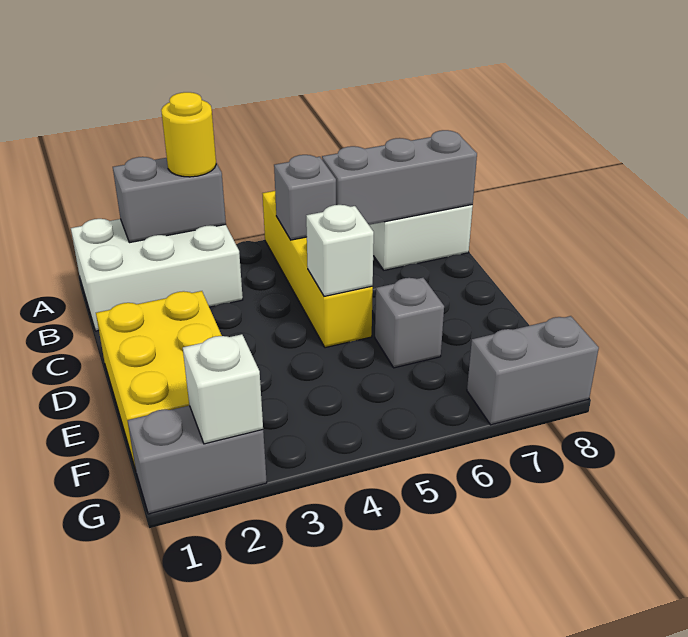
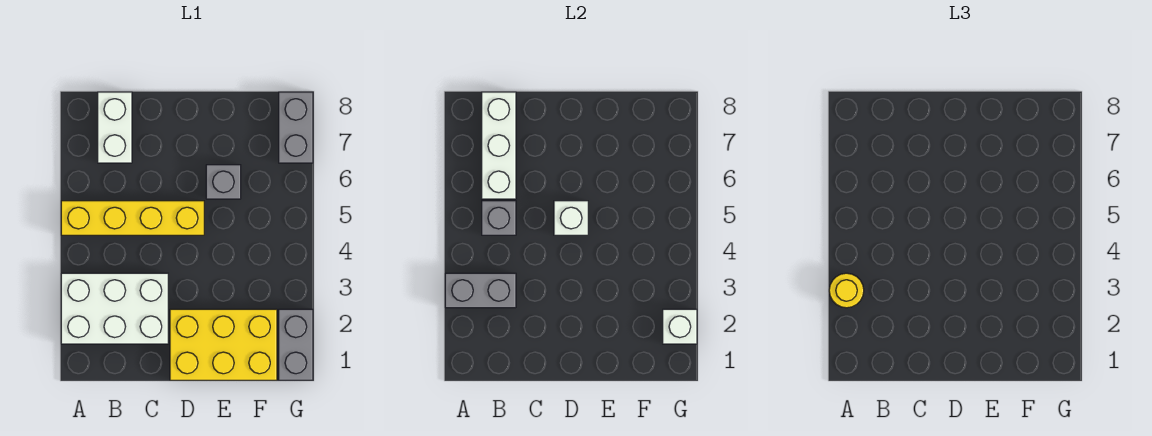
white 2x3 brick [71,219,243,331] -> white 2x3 brick turned to [61,273,168,344]
grey 1x2 brick [113,157,226,243] -> grey 1x2 brick turned to [445,273,516,308]
grey 1x3 brick [322,130,477,225] -> white 1x3 brick [482,92,516,199]

